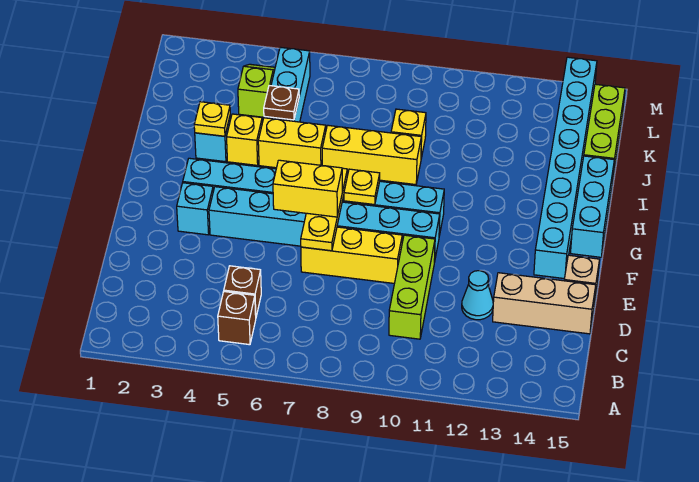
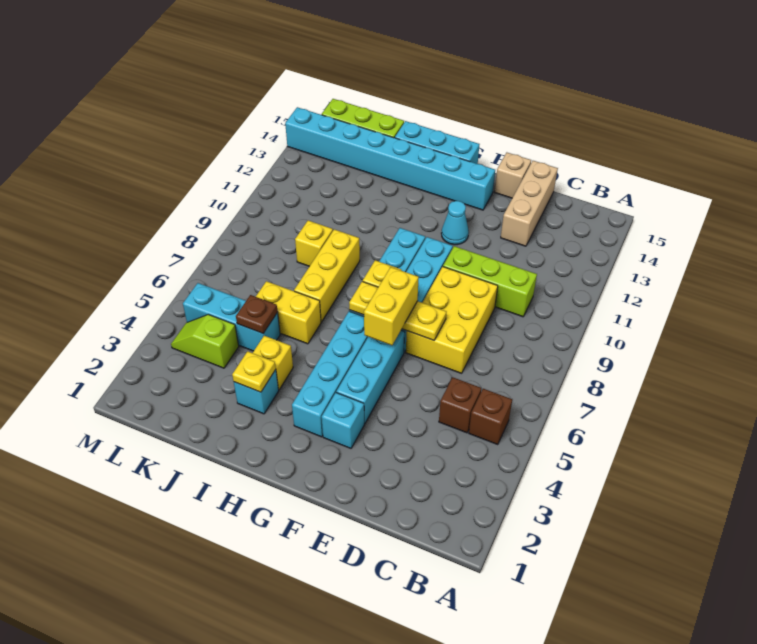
cyan 1x1 cone [462,271,493,320] -> cyan 1x1 cone moved to [441,201,469,245]
yellow 1x3 brick [301,227,402,283] -> yellow 2x3 brick [406,267,498,373]
yellow 1x2 brick [258,118,326,168] -> yellow 1x2 brick turned to [256,281,321,344]

